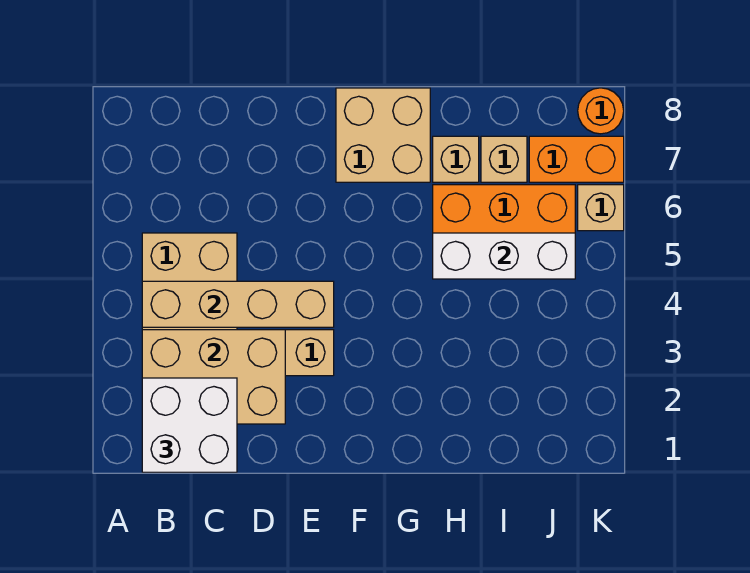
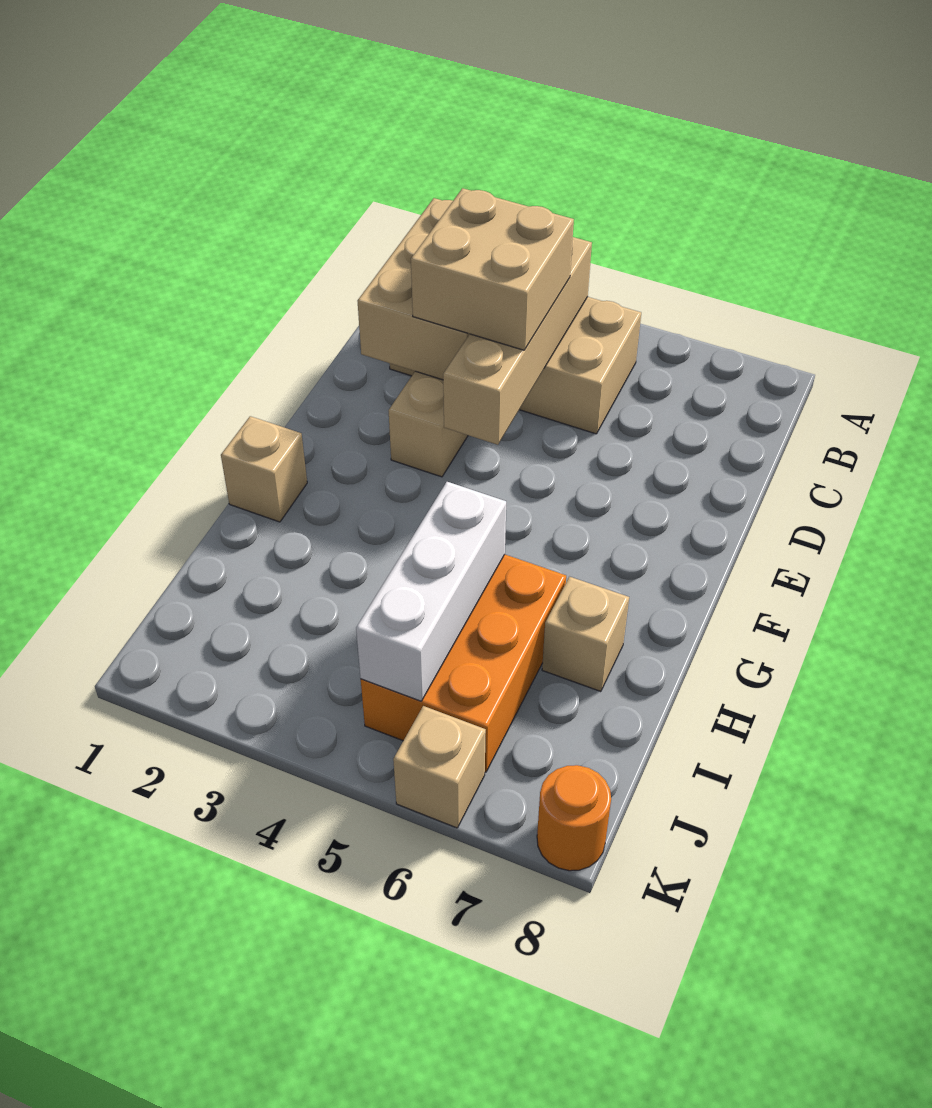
white 2x2 brick [142,378,237,472] -> none
tan 2x2 brick [336,88,430,182] -> tan 2x2 brick moved to [411,188,574,350]
tan 1x1 brick [481,136,527,182] -> tan 1x1 brick moved to [221,416,307,522]
orange 1x2 brick [529,136,624,182] -> none

